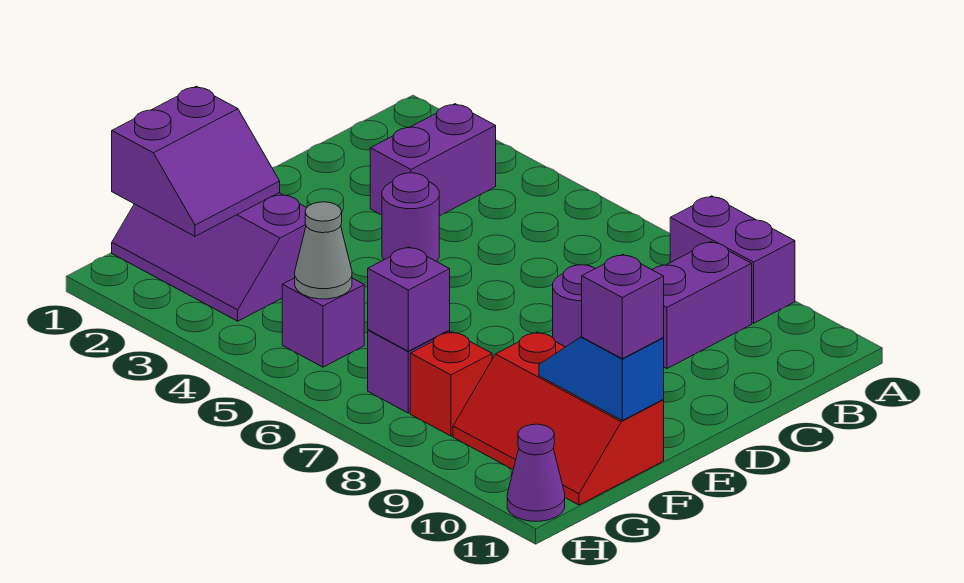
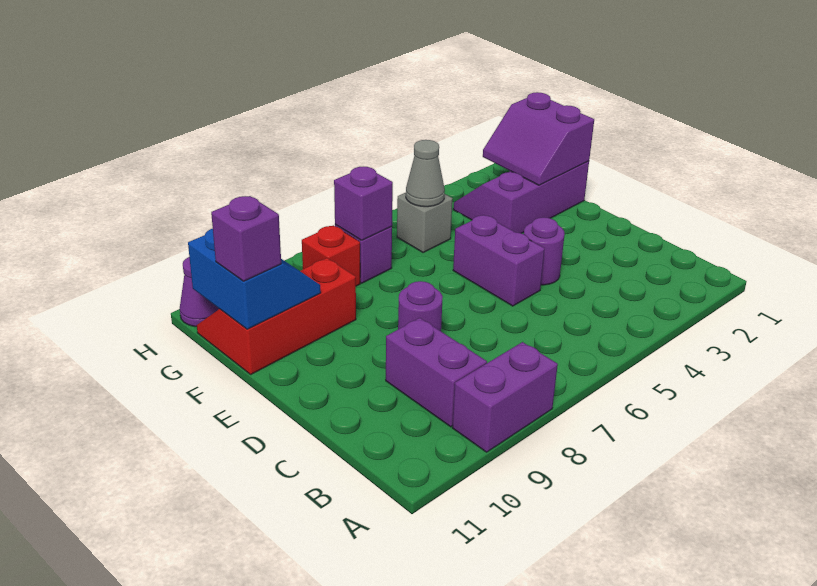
purple 1x2 brick [370,104,496,216] -> purple 1x2 brick moved to [453,215,545,306]
blue 1x2 slope [539,337,664,420] -> blue 2x2 slope [188,229,321,329]
purple 1x1 brick [282,278,364,367] -> grey 1x1 brick [397,193,453,253]

